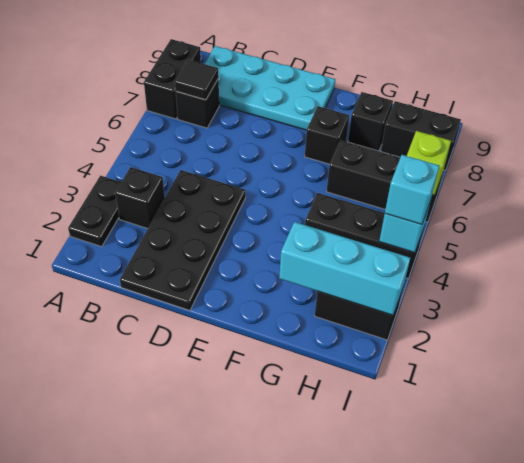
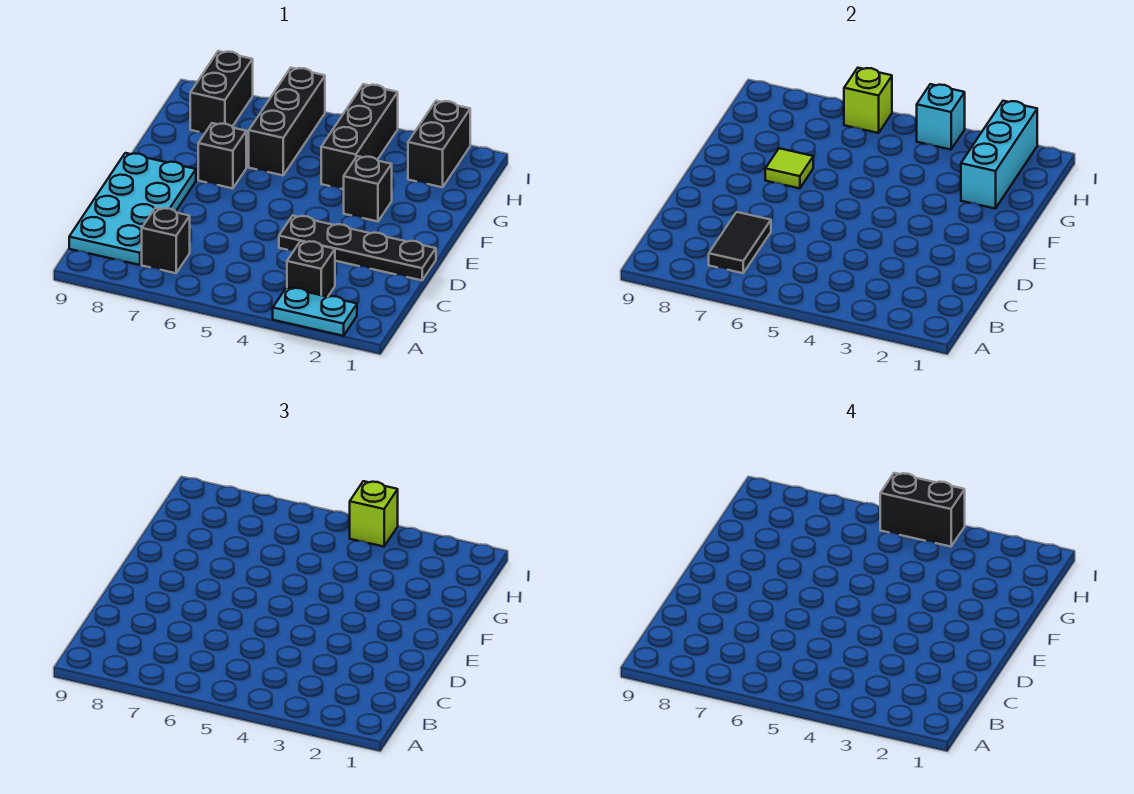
black 1x2 plate [68,176,121,247] -> cyan 1x2 plate [273,287,357,336]
black 1x2 brick [144,39,201,119] -> black 1x2 brick moved to [880,473,965,547]
black 1x1 tile [175,60,219,100] -> black 1x2 tile [709,212,771,273]
black 2x4 plate [120,170,245,311] -> black 1x4 plate [279,216,436,280]
none -> lime 1x1 tile [765,148,813,188]
black 1x1 brick [348,92,393,151] -> black 1x1 brick moved to [344,156,392,221]
cyan 1x1 brick [385,155,439,224] -> lime 1x1 brick [350,481,398,547]

